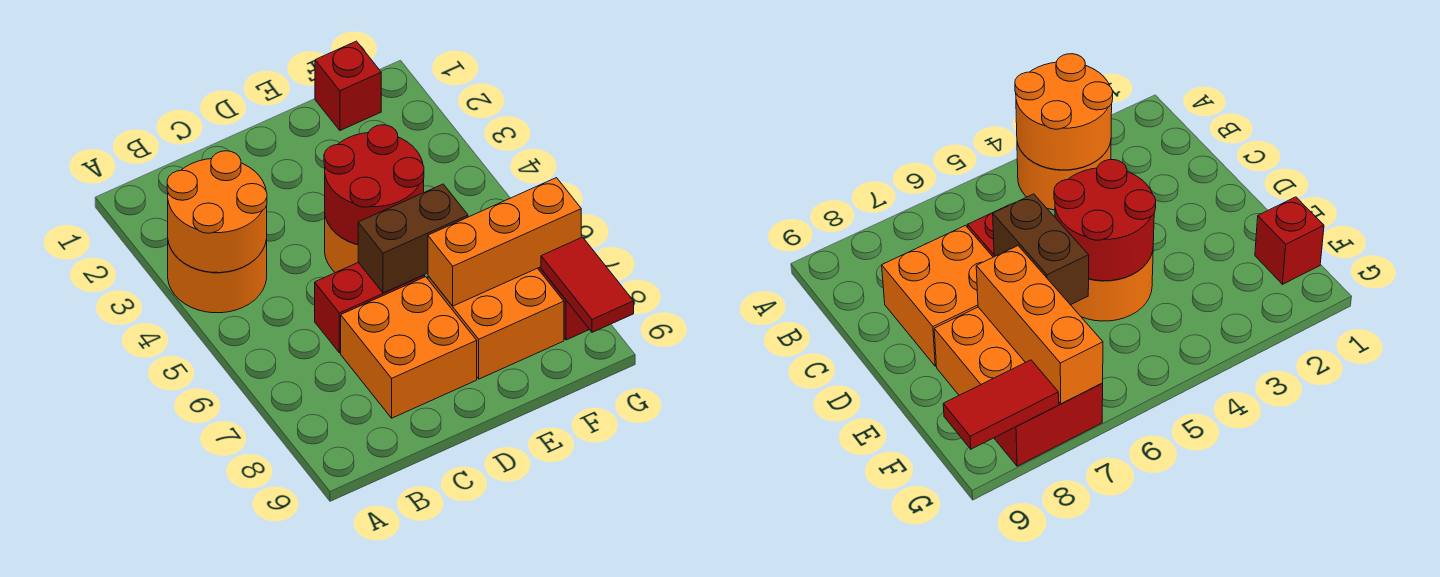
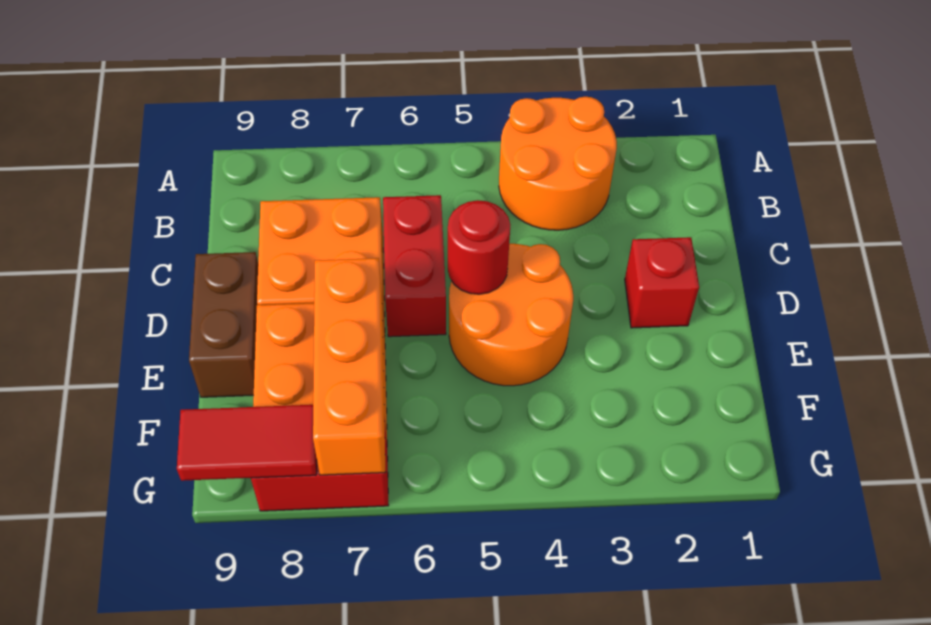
orange 2x2 round brick [167,151,267,273] -> none
red 2x2 round brick [324,125,424,244] -> red 1x1 round brick [448,200,510,294]
brown 1x2 brick [358,184,468,293] -> brown 1x2 brick moved to [189,252,258,397]
red 1x1 brick [315,41,381,130] -> red 1x1 brick moved to [625,237,699,328]

